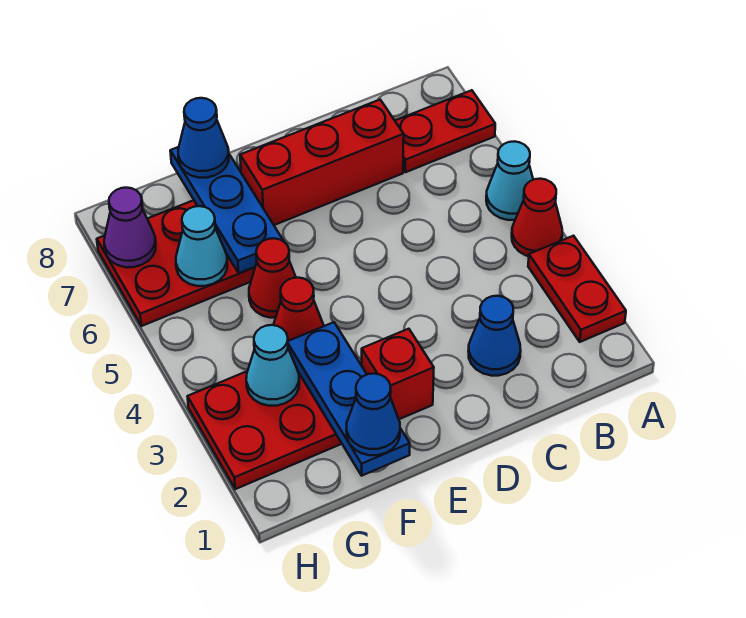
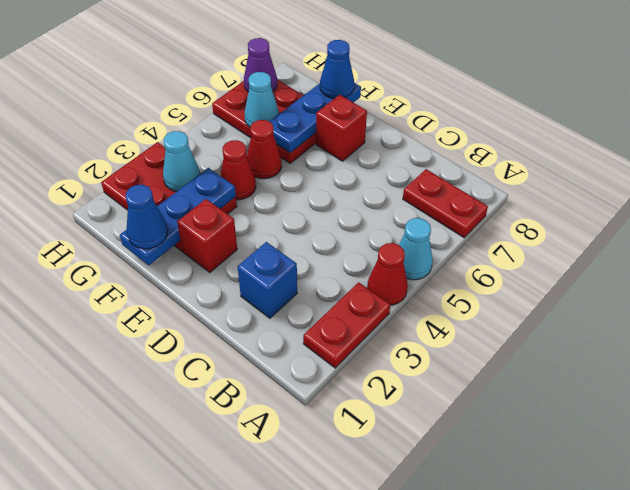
blue 1x1 cone [468,296,521,376] -> blue 1x1 brick [238,242,297,318]
red 1x3 brick [240,100,404,225] -> red 1x1 brick [316,95,367,161]

